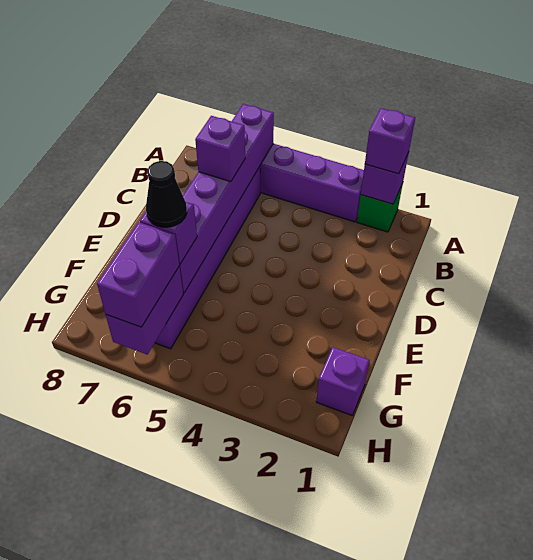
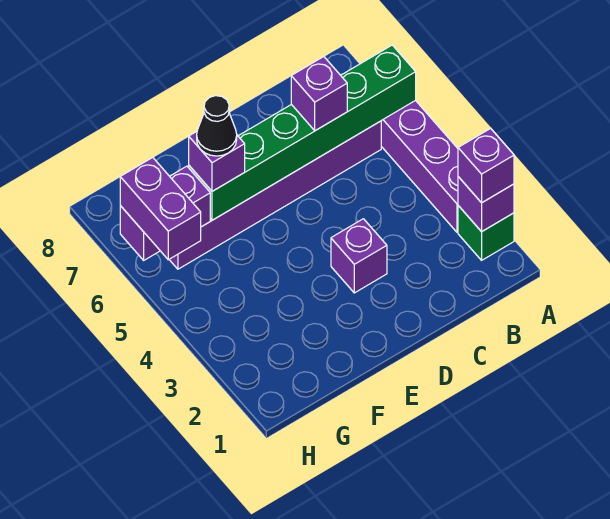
purple 1x6 brick [179,104,274,293] -> green 1x6 brick [189,45,416,220]
purple 1x1 brick [316,347,370,415] -> purple 1x1 brick moved to [331,219,387,293]
purple 1x2 brick [97,222,179,327] -> purple 1x2 brick turned to [120,157,201,260]

